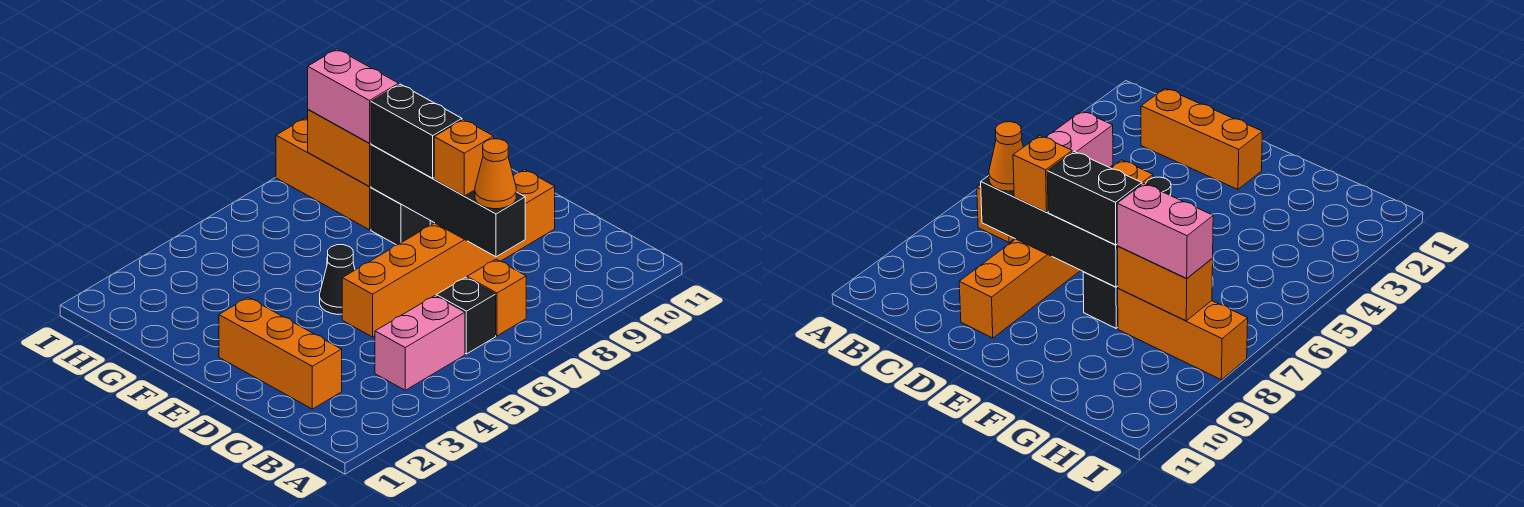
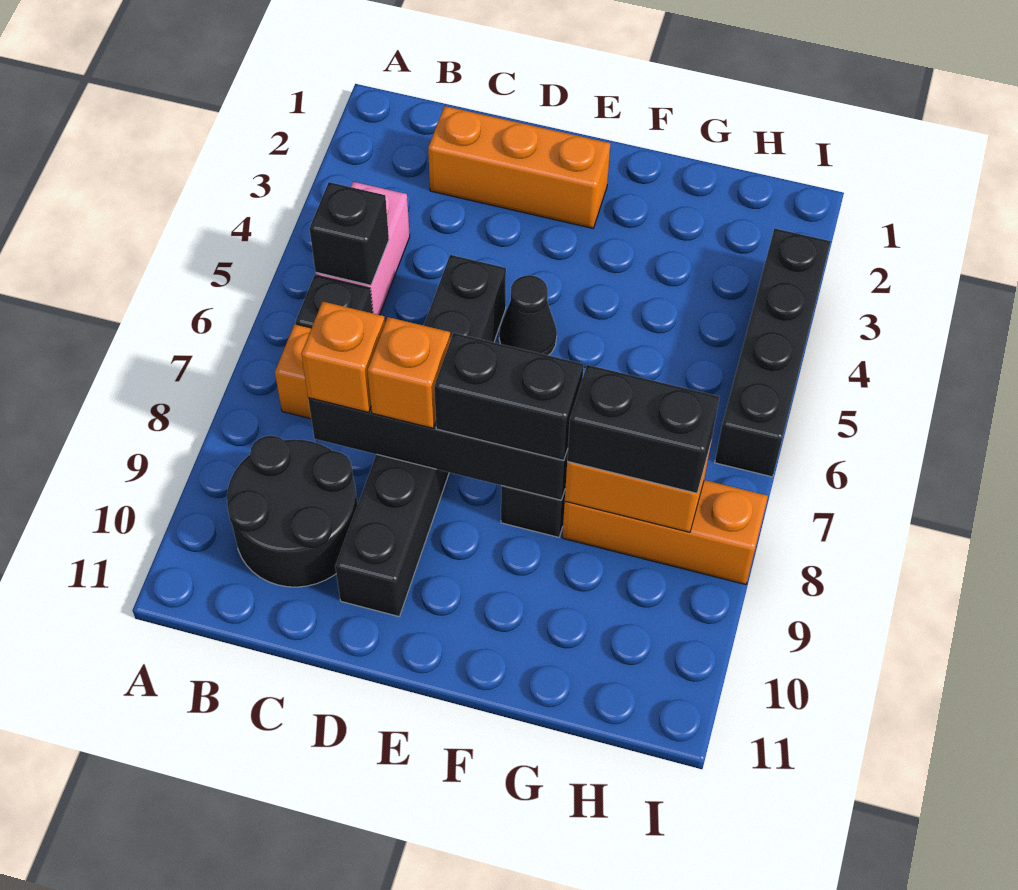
none -> black 1x1 brick [309,182,389,285]
none -> black 2x2 round brick [227,436,358,587]
orange 1x1 cone [475,139,516,209] -> orange 1x1 brick [301,302,385,412]
orange 1x6 brick [342,170,555,337] -> black 1x6 brick [335,255,506,616]
pink 1x2 brick [308,49,399,143] -> black 1x2 brick [567,365,719,493]
none -> black 1x4 brick [715,228,831,477]

